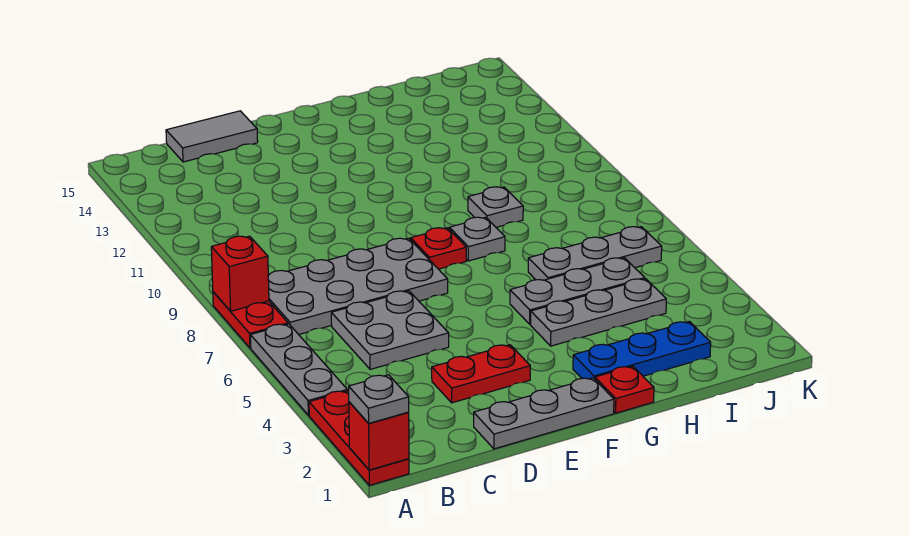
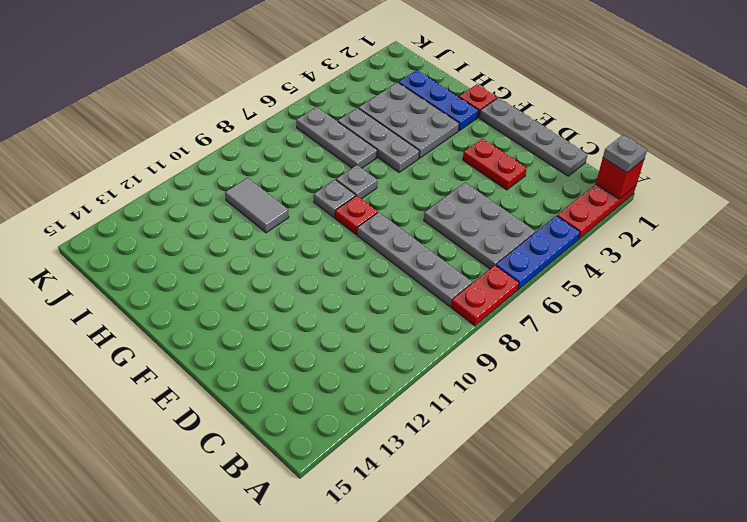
grey 1x3 plate [250,324,347,415] -> blue 1x3 plate [496,216,580,290]
red 1x1 brick [211,236,269,311] -> none
grey 2x4 plate [268,238,448,335] -> grey 1x4 plate [357,212,472,307]
grey 2x2 plate [331,291,449,369] -> grey 2x3 plate [424,183,535,269]
grey 1x2 tile [166,111,258,162] -> grey 1x2 tile moved to [225,178,289,233]
grey 1x3 plate [474,378,614,449] -> grey 1x4 plate [479,98,588,176]
grey 1x3 plate [531,279,666,346] -> grey 2x3 plate [359,82,459,158]
grey 1x1 plate [468,187,523,227] -> grey 1x1 plate moved to [336,165,377,199]

